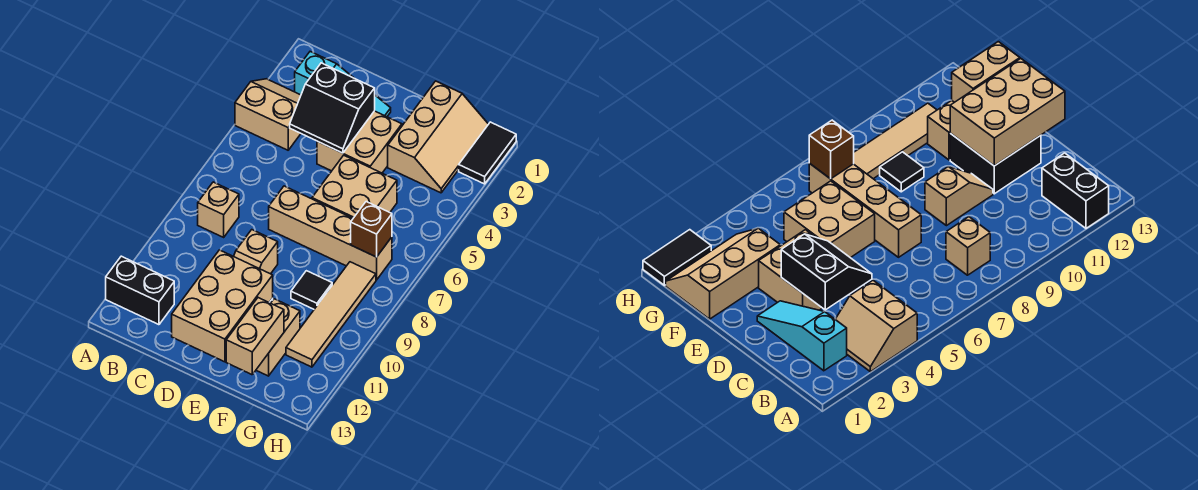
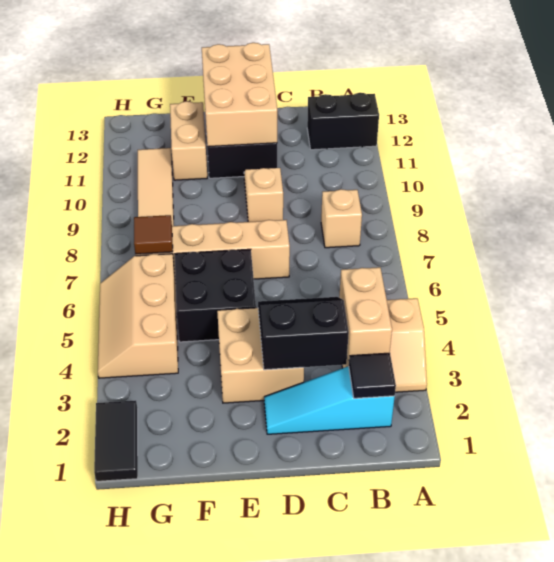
tan 2x2 brick [312,155,397,218] -> black 2x2 brick [175,249,256,342]
tan 2x3 slope [388,81,488,193] -> tan 2x3 slope moved to [98,254,178,378]
black 1x1 tile [291,271,332,309] -> black 1x1 tile moved to [349,353,396,398]
tan 1x2 brick [226,298,284,375] -> tan 1x2 brick moved to [339,267,392,364]
brown 1x1 brick [351,202,392,257] -> brown 1x1 tile [134,215,173,254]

